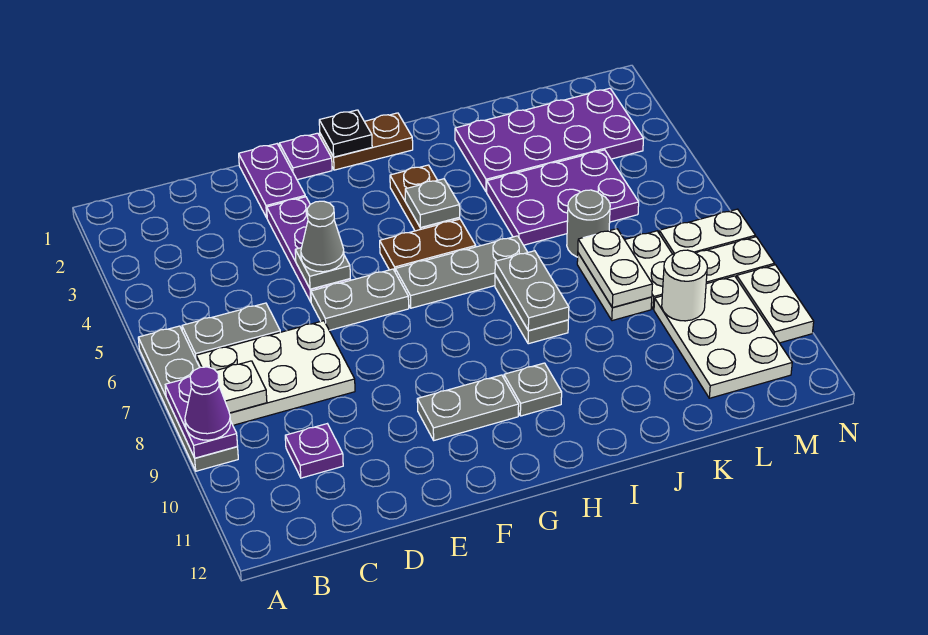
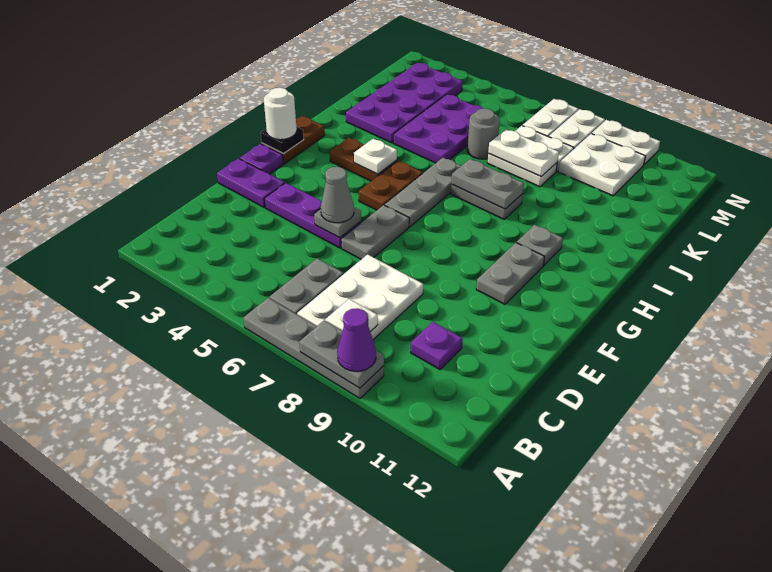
purple 1x2 plate [165,377,238,458] -> grey 1x2 plate [299,320,384,388]
grey 1x1 plate [405,179,460,228] -> white 1x1 plate [354,139,397,174]
white 2x3 plate [654,276,792,398] -> white 2x2 plate [558,134,645,196]
white 1x1 round brick [662,250,707,321] -> white 1x1 round brick moved to [264,88,297,140]

